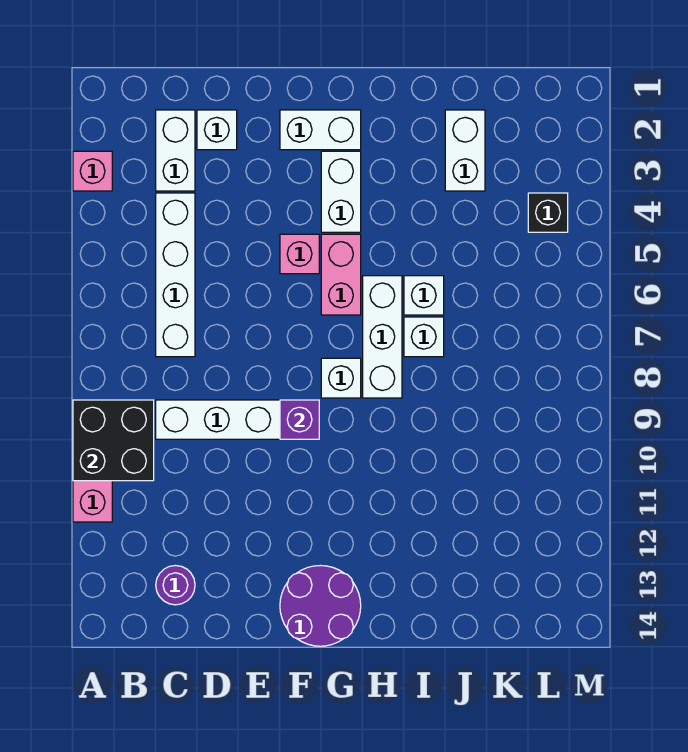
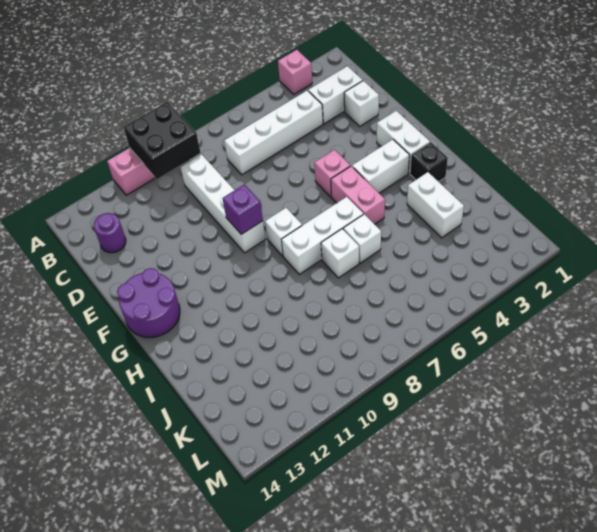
pink 1x2 brick [321,234,361,315] -> pink 1x2 brick turned to [331,166,385,224]
white 1x2 brick [445,110,485,191] -> white 1x2 brick turned to [407,172,464,238]
black 1x1 brick [528,193,568,232] -> black 1x1 brick moved to [410,142,448,182]

